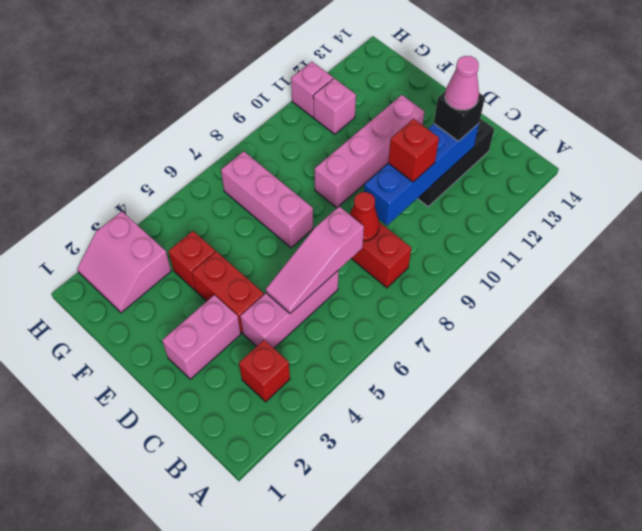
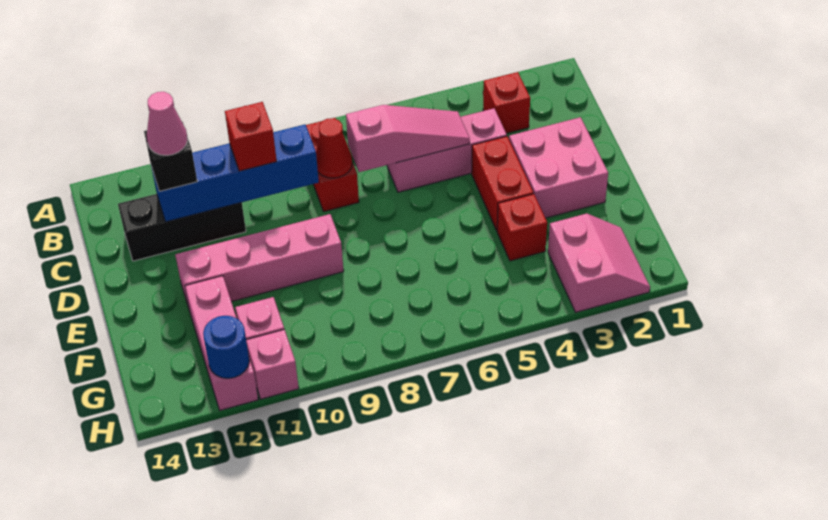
pink 1x2 brick [162,295,241,379] -> pink 2x2 brick [509,117,608,218]
pink 1x3 brick [221,151,313,248] -> pink 1x3 brick moved to [185,276,258,410]
none -> blue 1x1 round brick [203,316,249,378]

